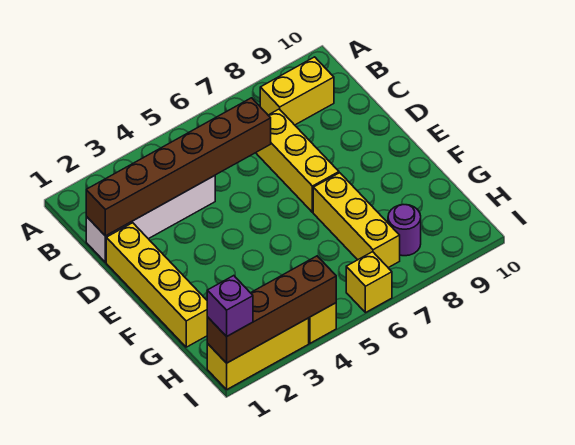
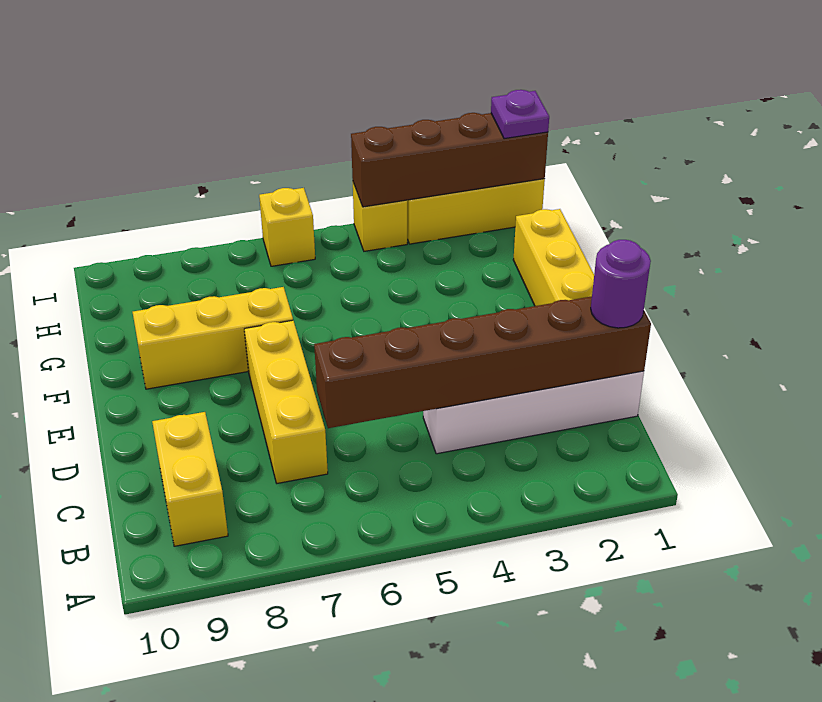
yellow 1x2 brick [260,57,334,125] -> yellow 1x2 brick turned to [152,412,228,546]
yellow 1x3 brick [313,173,400,268] -> yellow 1x3 brick turned to [133,287,293,389]
purple 1x1 round brick [388,205,421,256] -> purple 1x1 round brick moved to [591,240,651,328]
purple 1x1 brick [207,276,253,337] -> purple 1x1 plate [491,90,549,139]

